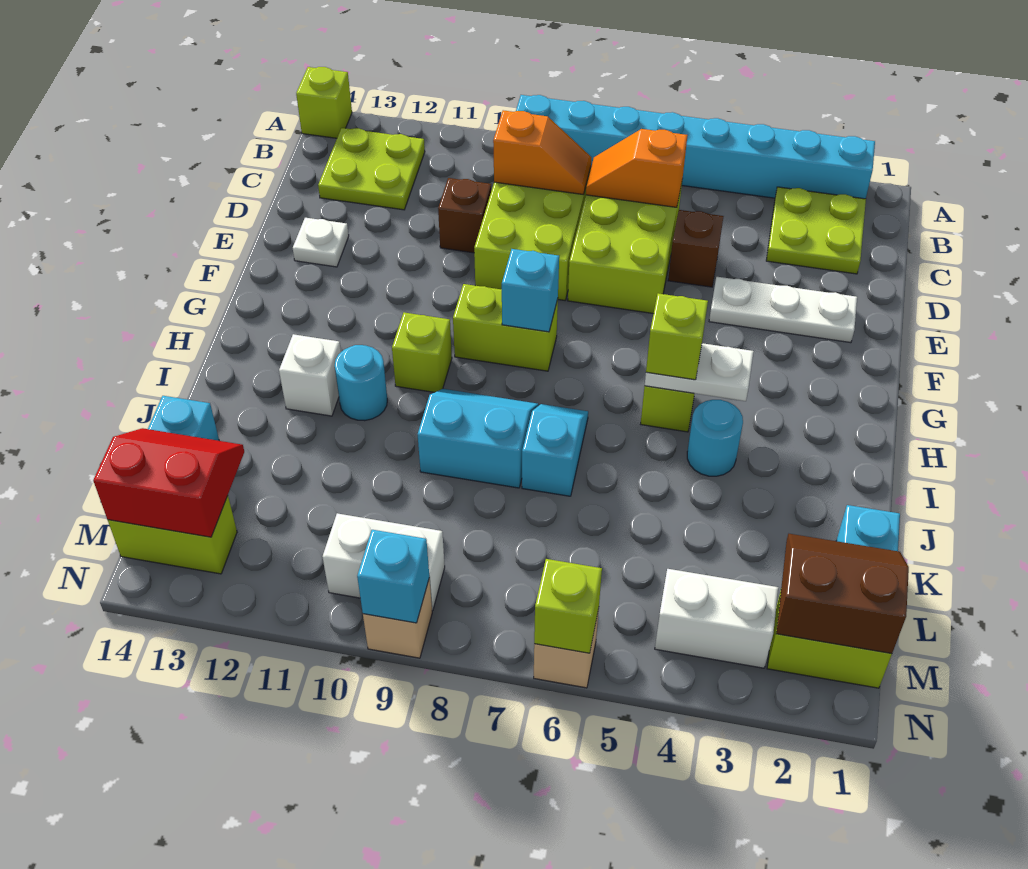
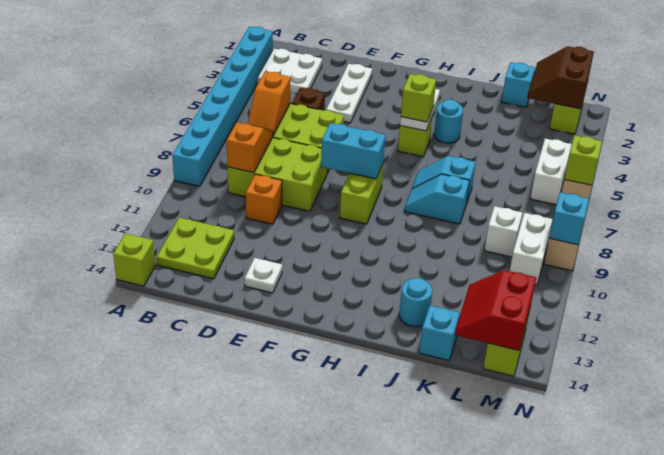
lime 2x2 plate [766,187,866,274] -> white 2x2 plate [258,49,322,94]
brown 1x1 brick [438,178,492,253] -> orange 1x1 brick [246,174,282,224]
cyan 1x1 brick [502,249,559,332] -> cyan 1x2 brick [321,123,386,179]
lime 1x1 brick [392,312,452,392] -> none
cyan 2x2 slope [418,389,539,488] -> cyan 1x2 slope [404,174,470,224]
cyan 1x1 round brick [335,345,387,421] -> cyan 1x1 round brick moved to [399,278,432,327]
white 1x1 brick [279,334,341,416] -> white 1x1 brick moved to [484,206,522,257]
white 1x2 brick [655,569,779,668] -> white 1x2 brick moved to [530,139,572,205]

